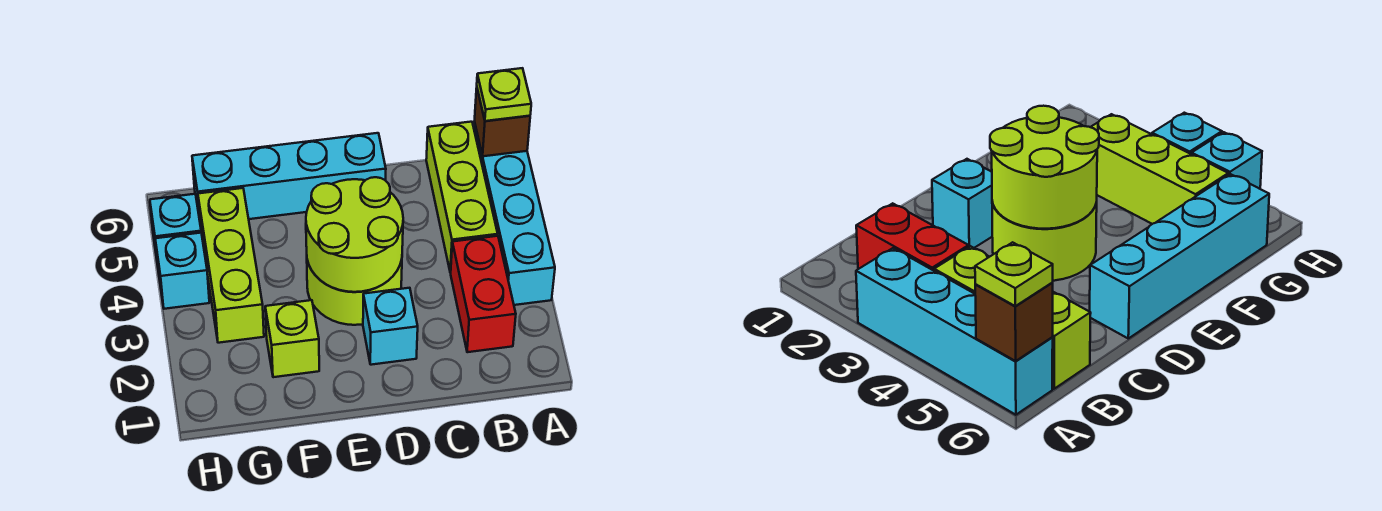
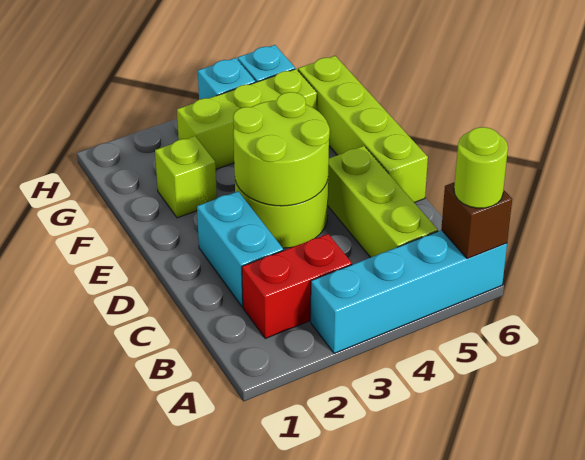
lime 1x1 plate [477,68,531,121] -> lime 1x1 round brick [454,127,508,208]
lime 1x3 brick [426,122,498,272] -> lime 1x3 brick turned to [328,146,438,258]
cyan 1x1 brick [363,288,418,365] -> cyan 1x2 brick [197,191,283,307]
cyan 1x4 brick [192,133,386,220] -> lime 1x4 brick [298,56,428,203]

